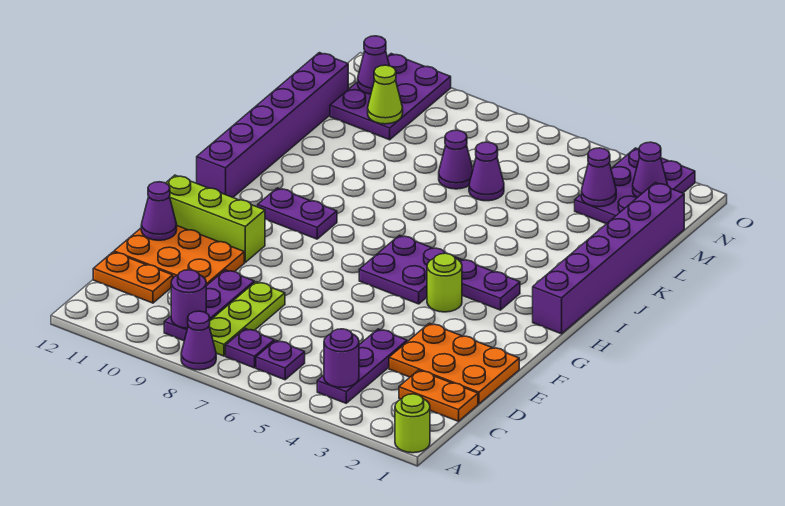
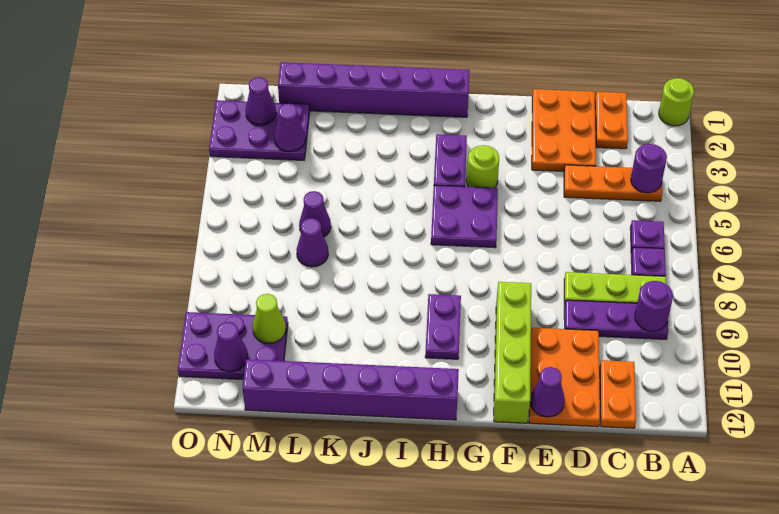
purple 1x1 cone [181,311,216,370] -> none
purple 1x3 plate [317,329,407,403] -> orange 1x3 plate [564,165,662,201]
lime 1x3 brick [166,175,265,262] -> lime 1x4 brick [494,282,531,423]

